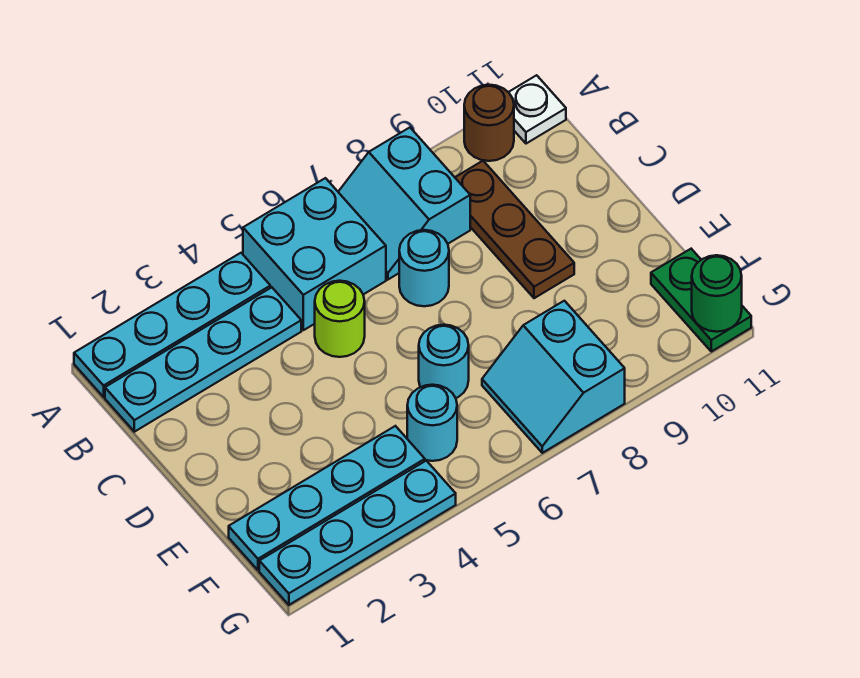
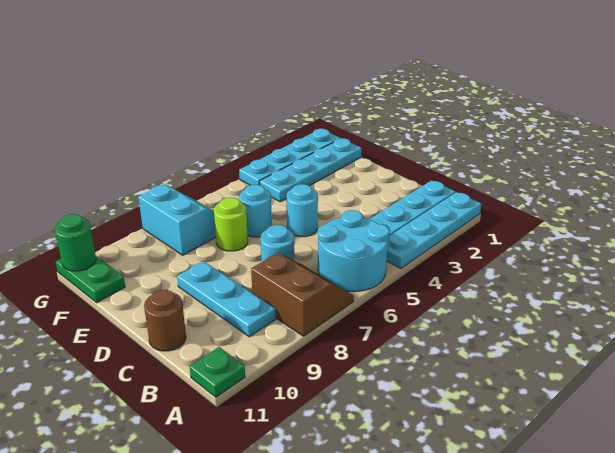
cyan 2x2 brick [243,178,386,330] -> cyan 2x2 round brick [318,210,389,292]
cyan 2x2 slope [338,128,470,279] -> brown 2x2 slope [251,253,354,336]
brown 1x1 round brick [464,85,514,161] -> brown 1x1 round brick moved to [144,290,186,351]
white 1x1 plate [509,75,566,144] -> green 1x1 plate [189,347,245,397]
brown 1x3 plate [455,161,574,298] -> cyan 1x3 plate [177,261,276,337]
lime 1x1 round brick [315,281,365,357] -> lime 1x1 round brick moved to [214,198,248,251]
cyan 1x1 round brick [407,385,457,461] -> cyan 1x1 round brick moved to [287,184,318,237]

